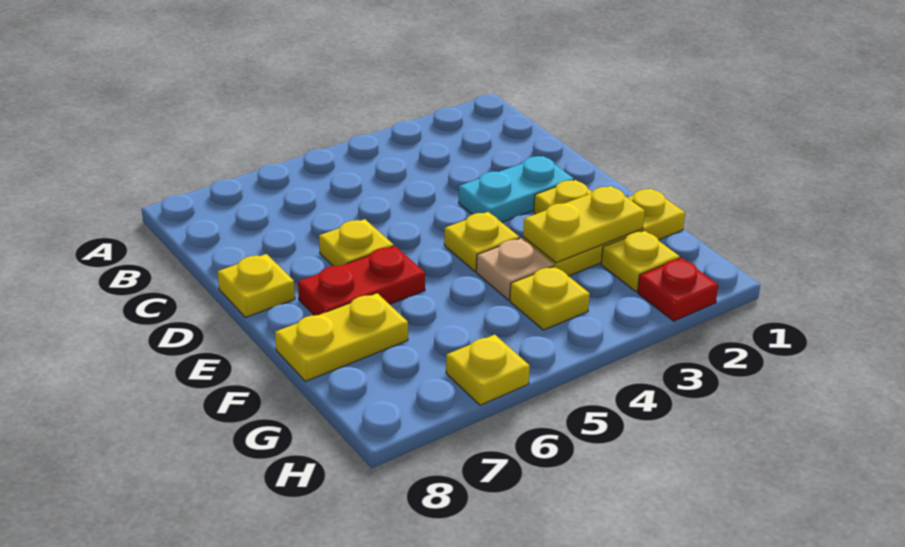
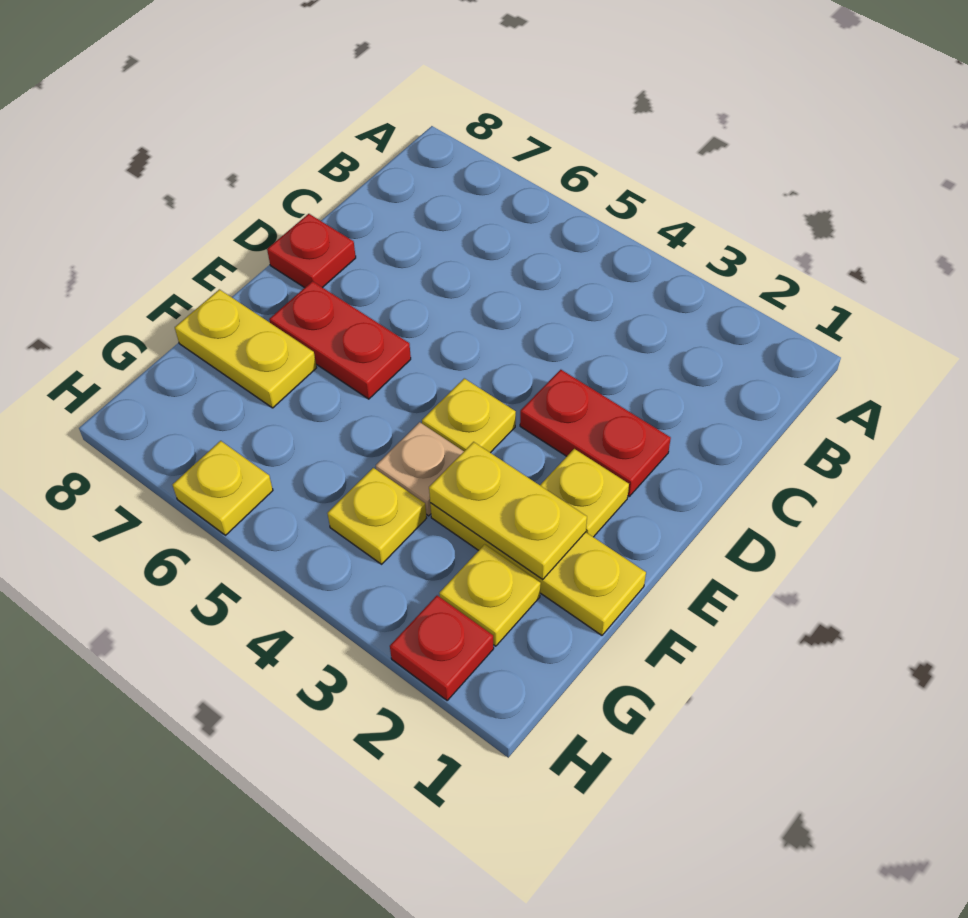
cyan 1x2 plate [459,156,574,222] -> red 1x2 plate [520,370,671,496]
yellow 1x1 plate [319,219,394,266] -> none
yellow 1x1 plate [218,254,295,317] -> red 1x1 plate [267,214,356,288]

